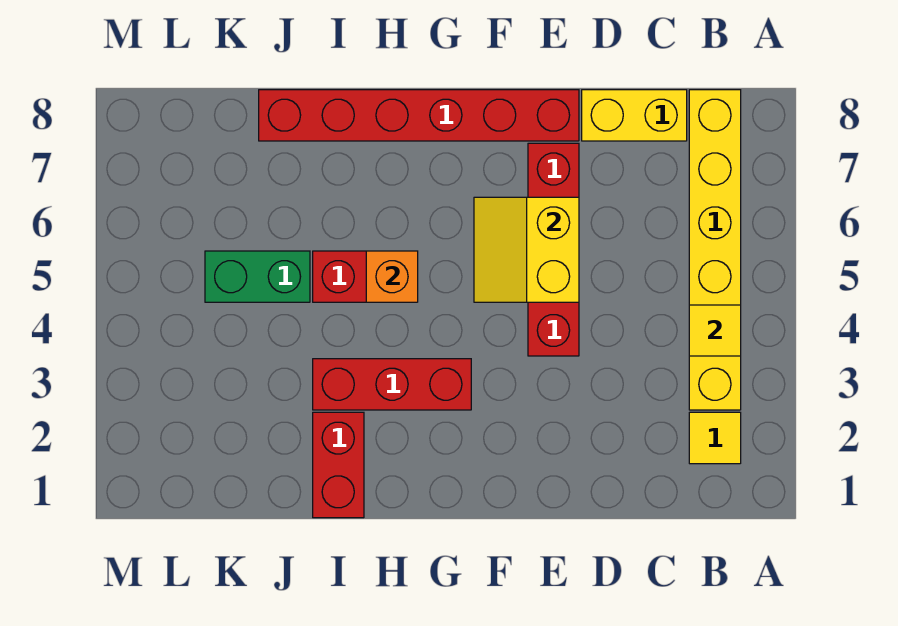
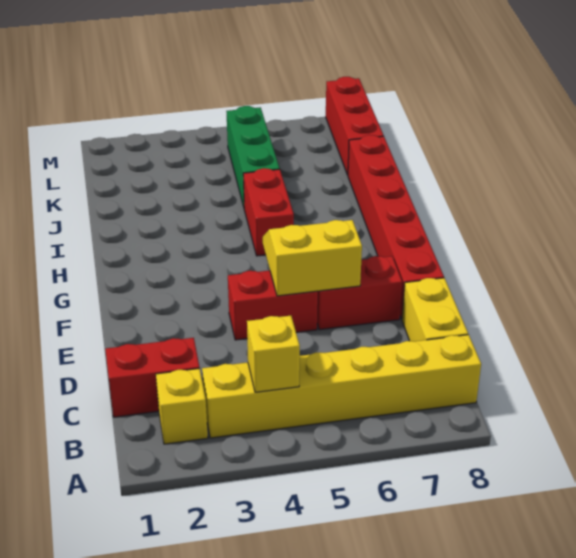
yellow 1x1 tile [689,412,741,464] -> yellow 1x1 brick [156,368,208,444]
yellow 1x1 tile [689,305,741,356] -> yellow 1x1 brick [247,316,300,392]
red 1x3 brick [313,359,471,410] -> red 1x3 brick moved to [326,77,384,175]
orange 1x1 brick [366,251,418,302] -> none
red 1x2 brick [313,412,364,518] -> red 1x2 brick moved to [105,338,200,417]
green 1x2 brick [205,251,310,302] -> green 1x3 brick [226,106,280,207]

